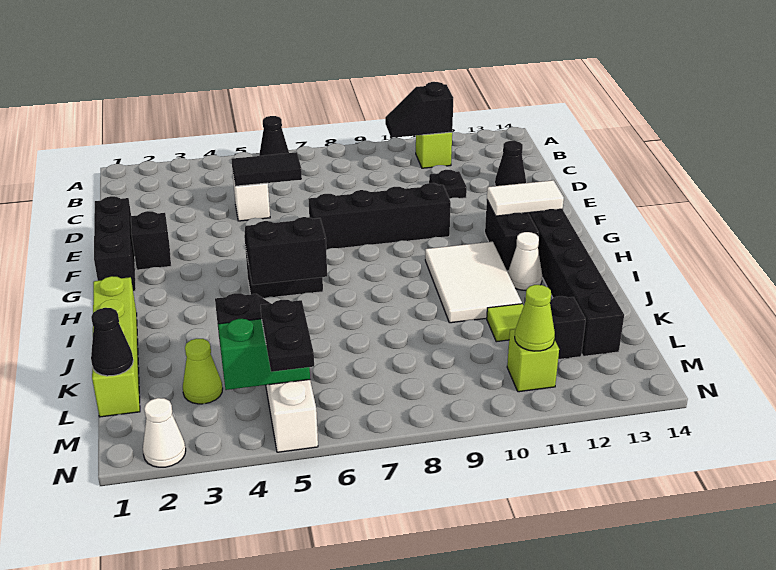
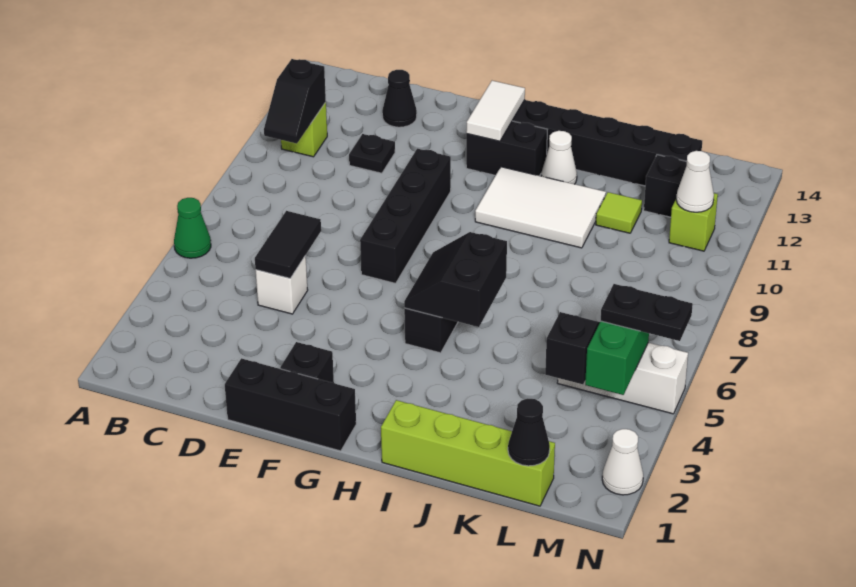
black 1x1 cone [259,116,289,156] -> green 1x1 cone [174,198,211,258]
lime 1x1 cone [183,339,223,404] -> none
lime 1x1 cone [515,285,555,351] -> white 1x1 cone [676,151,714,212]

